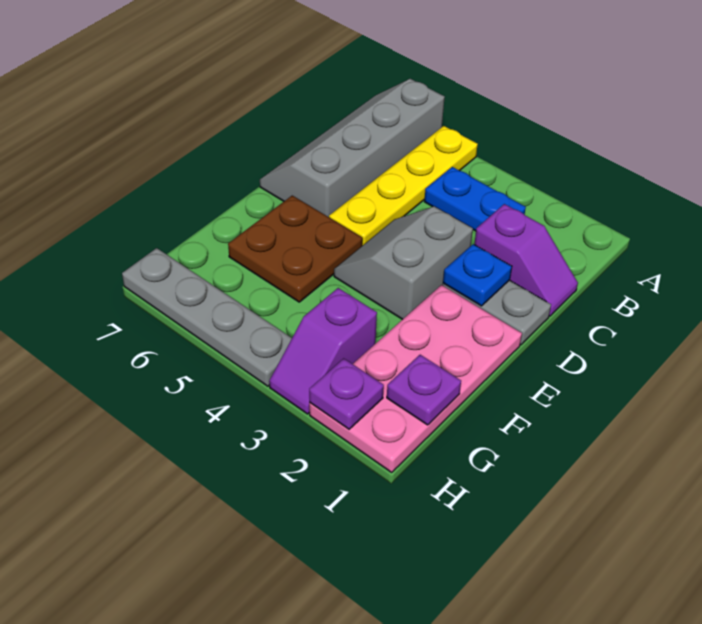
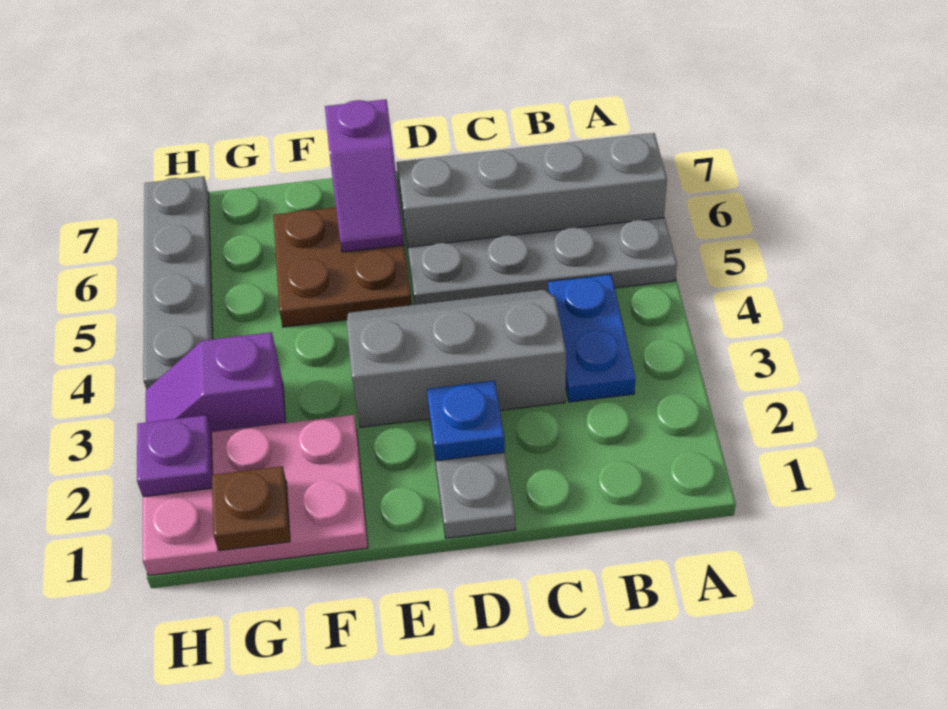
yellow 1x4 plate [329,126,478,246] -> grey 1x4 plate [408,218,677,305]
purple 1x2 slope [474,204,578,316] -> purple 1x2 slope moved to [325,99,404,252]
grey 2x2 slope [334,207,473,320] -> grey 2x3 slope [347,289,566,427]
pink 2x4 plate [309,285,522,472] -> pink 2x3 plate [143,415,368,576]
purple 1x1 plate [387,355,461,425] -> brown 1x1 plate [212,466,290,551]

